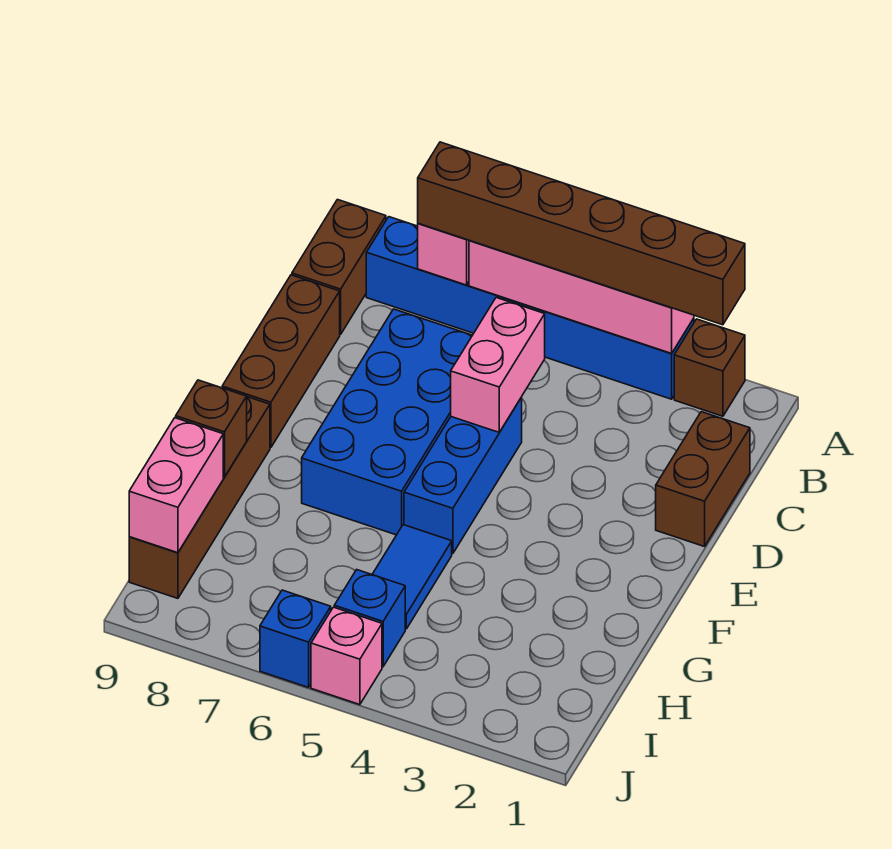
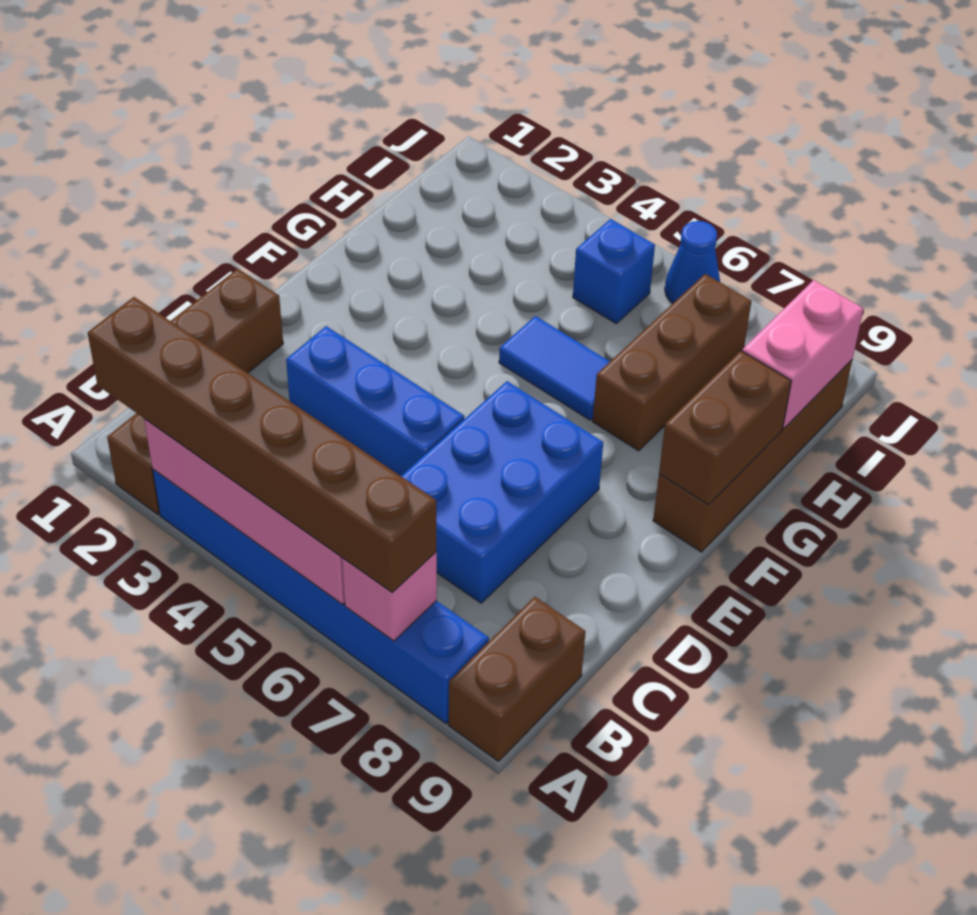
pink 1x2 brick [451,298,545,432] -> none
blue 2x4 brick [302,309,472,535] -> blue 2x3 brick [401,381,603,603]
brown 1x3 brick [222,275,340,448] -> brown 1x3 brick moved to [593,274,751,451]
blue 1x3 brick [404,397,522,554] -> blue 1x3 brick turned to [286,326,464,476]
blue 1x2 tile [372,525,452,629] -> blue 1x2 tile turned to [499,316,610,420]
brown 1x1 brick [176,380,247,477] -> brown 1x2 brick [659,351,791,505]
pink 1x1 brick [311,607,382,705] -> none
blue 1x1 brick [260,590,331,687] -> blue 1x1 cone [665,221,720,304]

